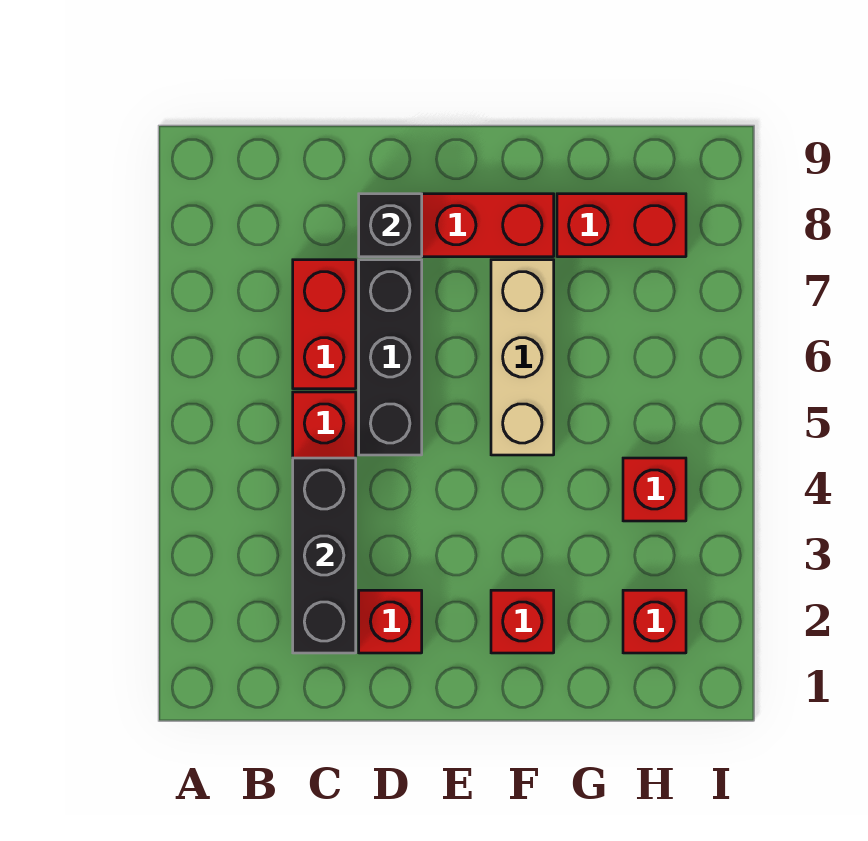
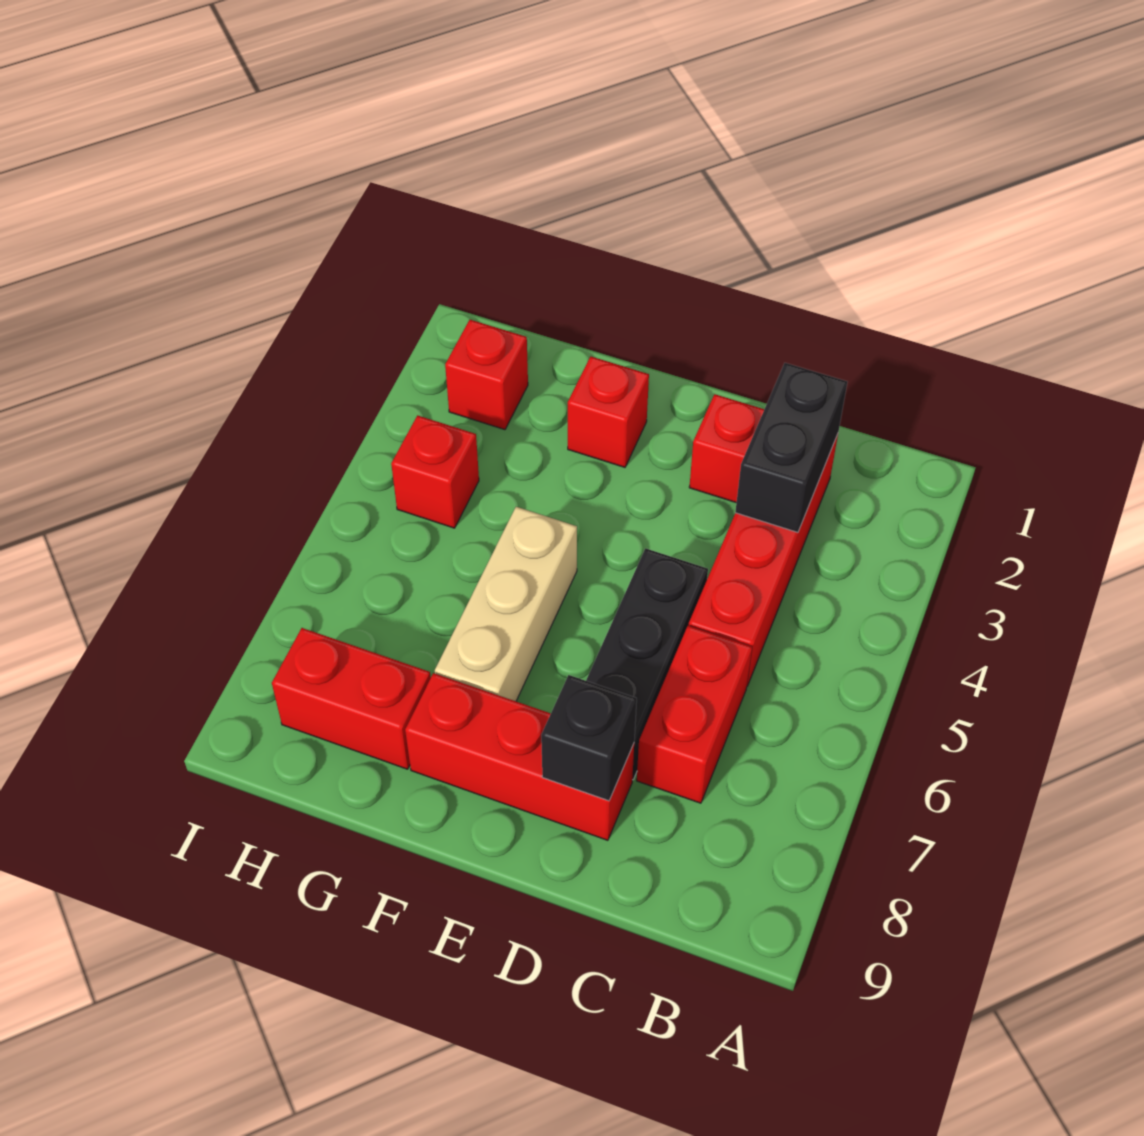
black 1x3 brick [293,458,356,653] -> black 1x2 brick [735,363,847,532]

